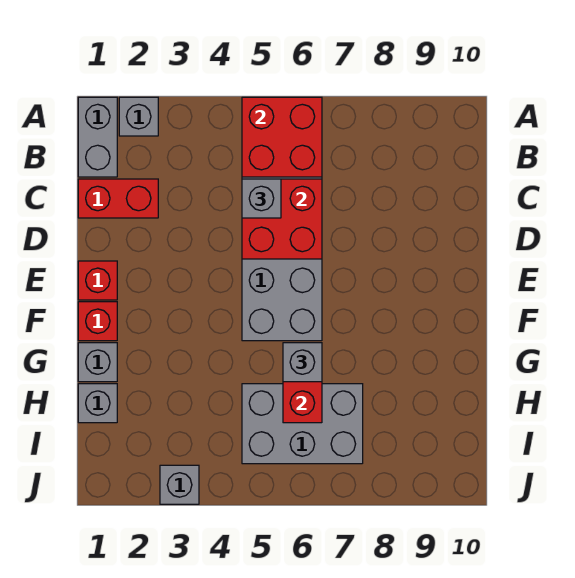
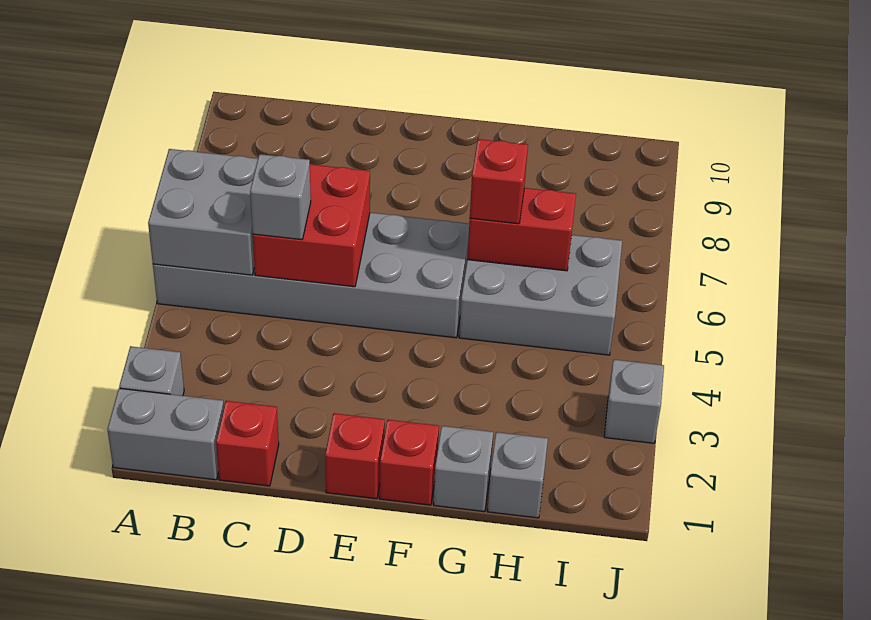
red 2x2 brick [242,97,322,177] -> grey 2x2 brick [148,149,258,275]
red 1x2 brick [78,179,158,218] -> red 1x1 brick [216,401,279,486]
grey 1x1 brick [283,343,322,382] -> red 1x1 brick [470,139,528,224]
grey 2x3 brick [242,384,363,464] -> grey 2x3 brick turned to [459,235,622,355]

